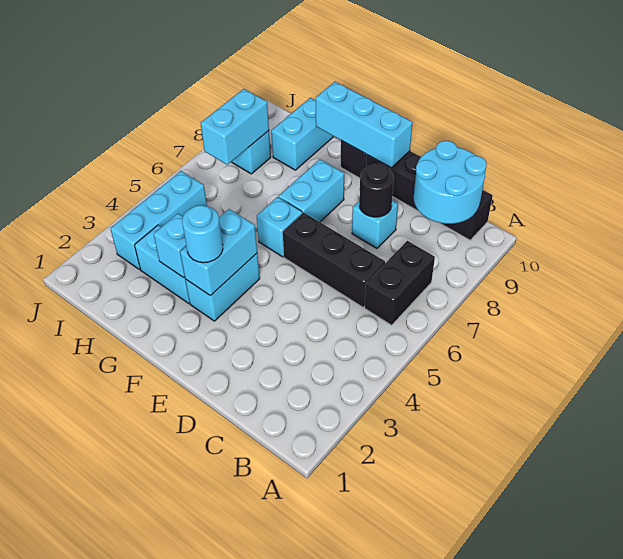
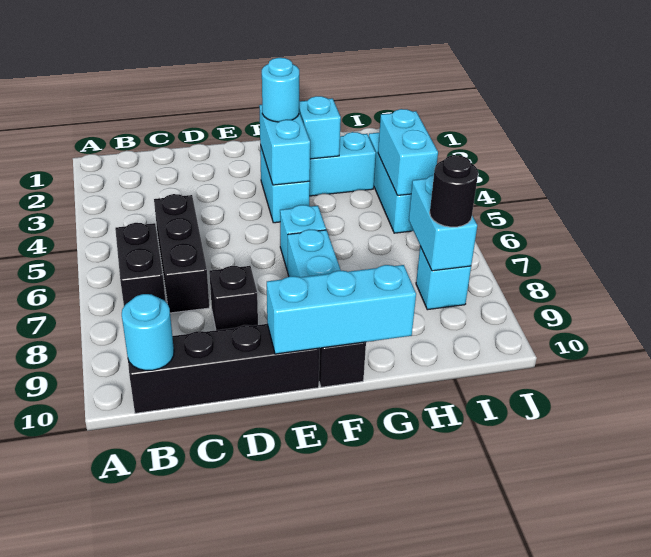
cyan 2x2 round brick [414,141,487,224] -> cyan 1x1 round brick [122,294,174,370]
black 1x3 brick [283,213,385,307] -> black 1x3 brick turned to [154,194,209,313]
cyan 1x1 brick [352,200,398,248] -> black 1x1 brick [209,266,258,330]
black 1x1 round brick [359,164,394,217] -> black 1x1 round brick moved to [430,155,478,227]
cyan 1x2 brick [271,98,333,170] -> cyan 1x2 brick moved to [378,109,438,195]

